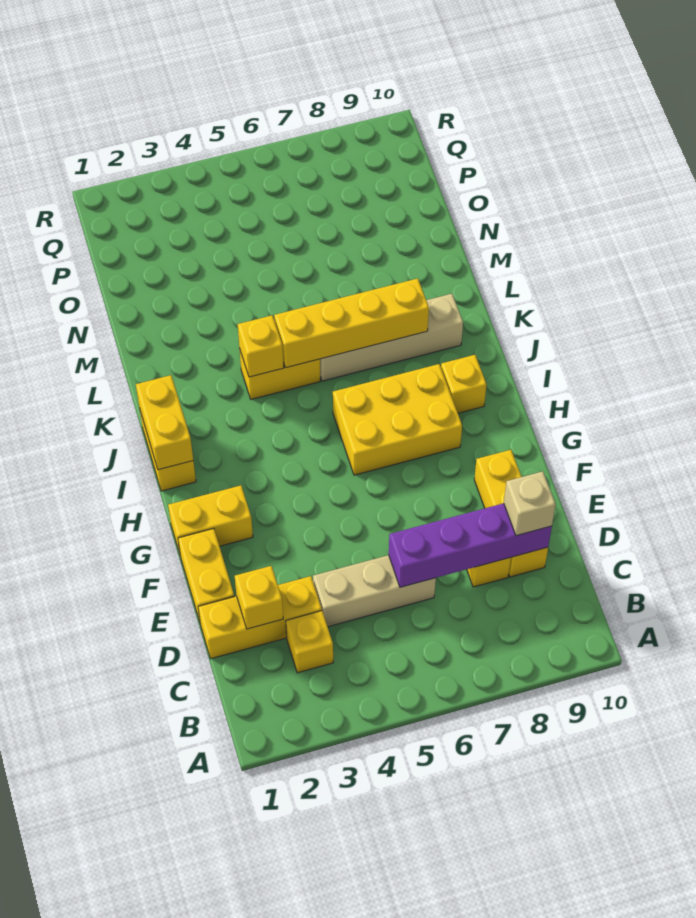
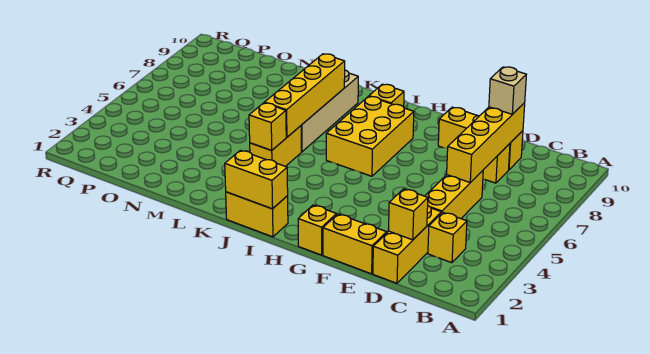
tan 1x3 brick [313,555,436,627] -> yellow 1x3 brick [425,171,483,219]
purple 1x4 brick [388,503,552,587] -> yellow 1x4 brick [447,103,525,183]
yellow 1x2 brick [168,485,253,554] -> yellow 1x1 brick [298,205,337,255]

